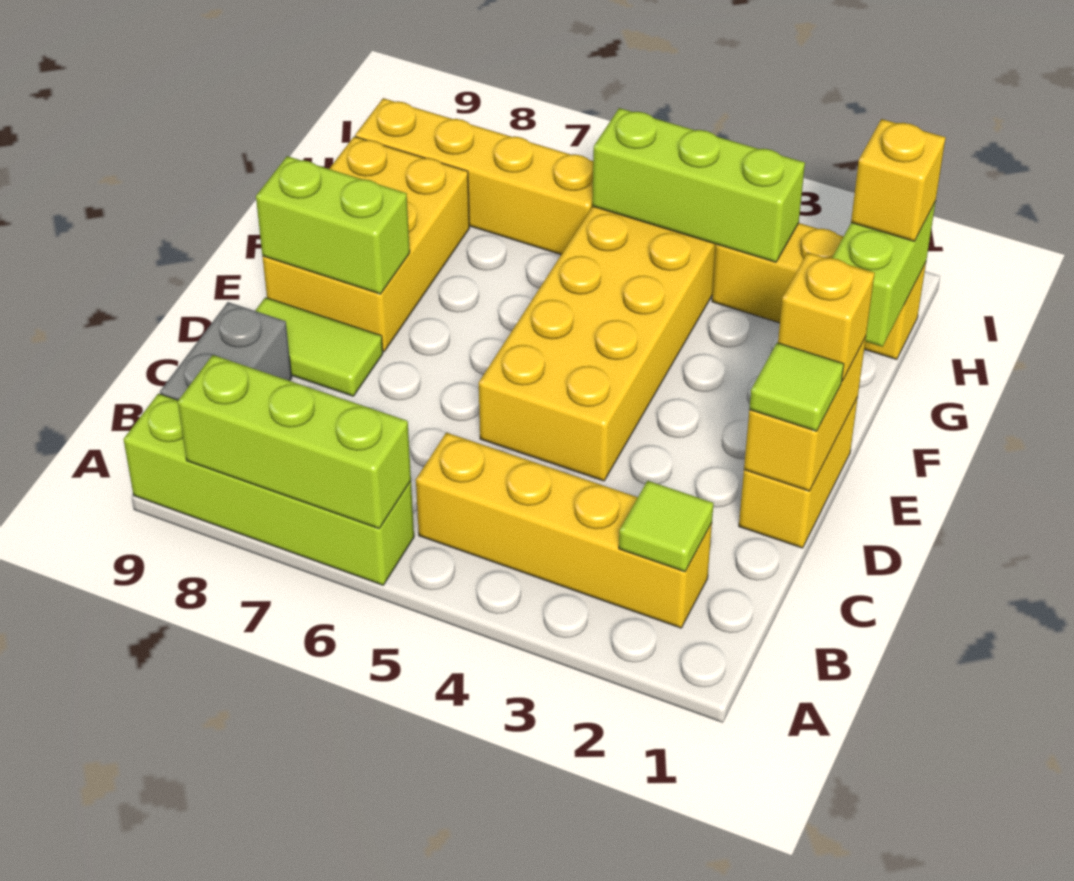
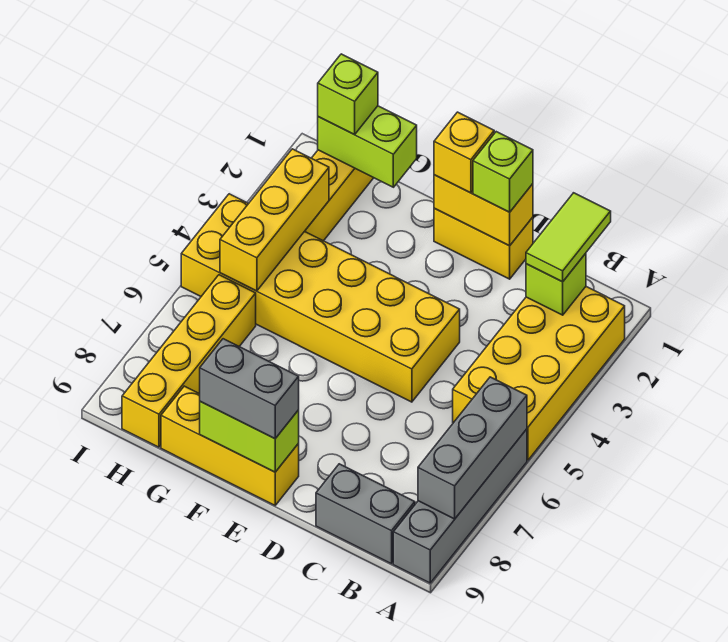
lime 1x4 brick [123,393,414,585] -> grey 1x4 brick [393,429,527,583]
lime 1x3 brick [178,355,411,529] -> grey 1x3 brick [418,377,527,519]
yellow 1x4 brick [416,432,712,628] -> yellow 2x4 brick [453,287,625,460]
lime 1x1 tile [619,481,714,572] -> lime 1x1 brick [526,253,586,315]
lime 1x1 tile [749,343,844,431] -> lime 1x1 brick [473,132,533,212]
lime 1x2 tile [255,297,383,396] -> lime 1x2 tile moved to [526,193,611,282]
yellow 2x3 brick [263,137,469,352] -> yellow 1x3 brick [161,386,299,505]
lime 1x2 brick [256,156,410,294] -> lime 1x2 brick turned to [200,402,299,472]
none -> grey 1x2 brick [200,339,299,439]
yellow 1x1 brick [851,119,946,241] -> lime 1x1 brick [318,54,378,135]
lime 1x3 brick [592,108,805,262] -> yellow 1x3 brick [220,149,329,291]

